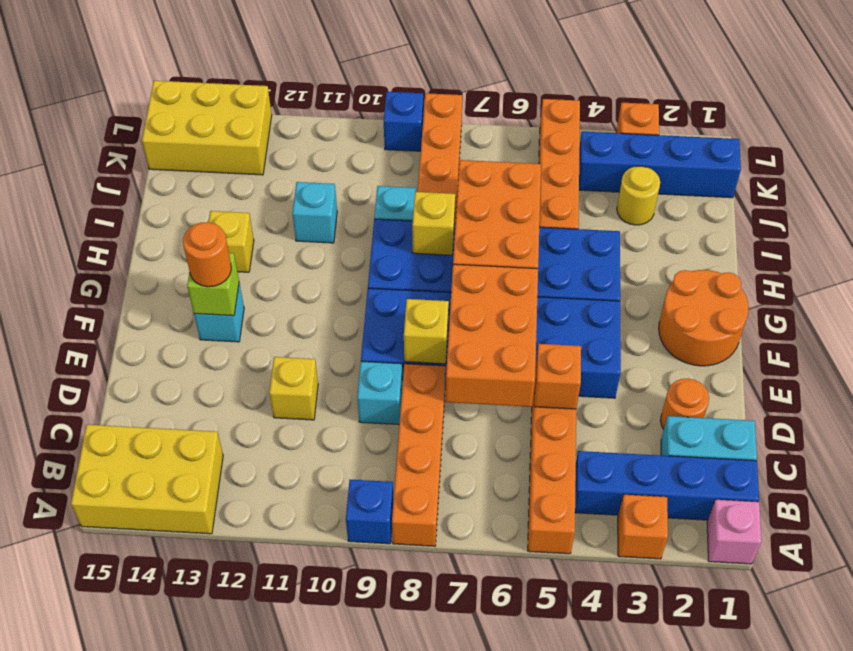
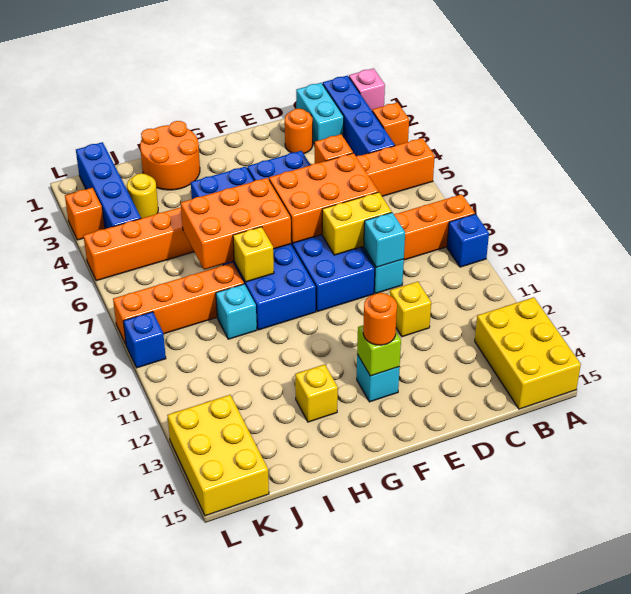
yellow 1x1 brick [404,299,449,364] -> yellow 1x2 brick [322,192,392,255]
orange 2x2 round brick [659,270,749,366] -> orange 2x2 round brick moved to [140,121,200,190]
cyan 1x1 brick [292,182,337,243] -> cyan 1x1 brick moved to [364,213,405,267]

